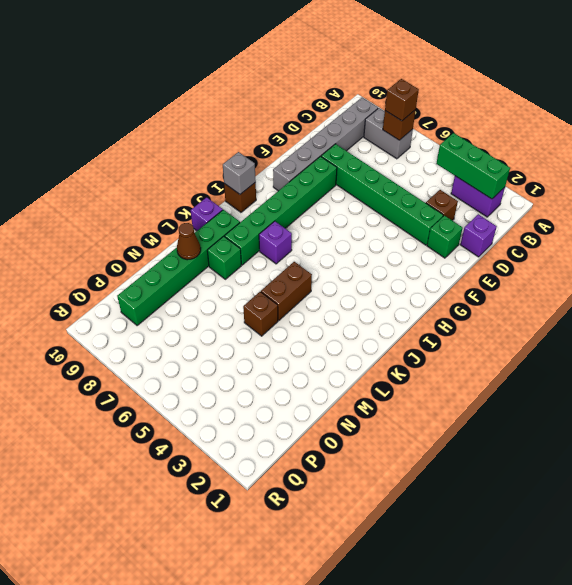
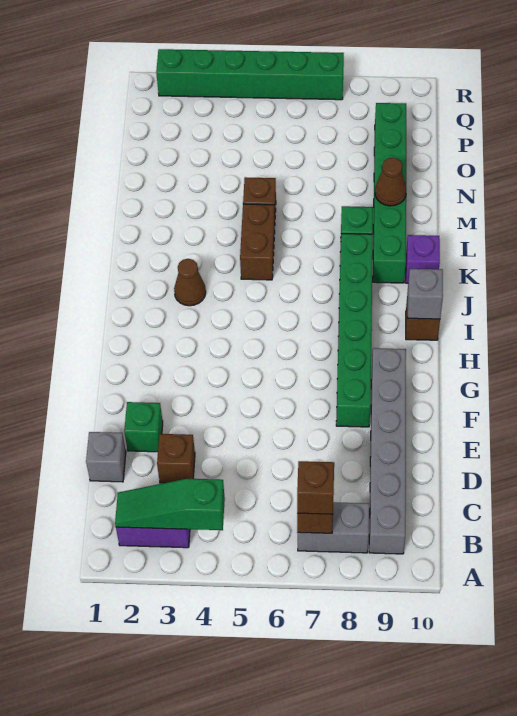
green 1x3 brick [436,133,510,199] -> green 1x3 slope [115,479,225,530]
purple 1x1 brick [460,214,497,257] -> grey 1x1 brick [86,432,126,482]
green 1x6 brick [321,144,443,245] -> green 1x6 brick moved to [156,49,344,100]
none -> brown 1x1 cone [174,259,206,306]
purple 1x1 brick [259,221,292,264] -> none

